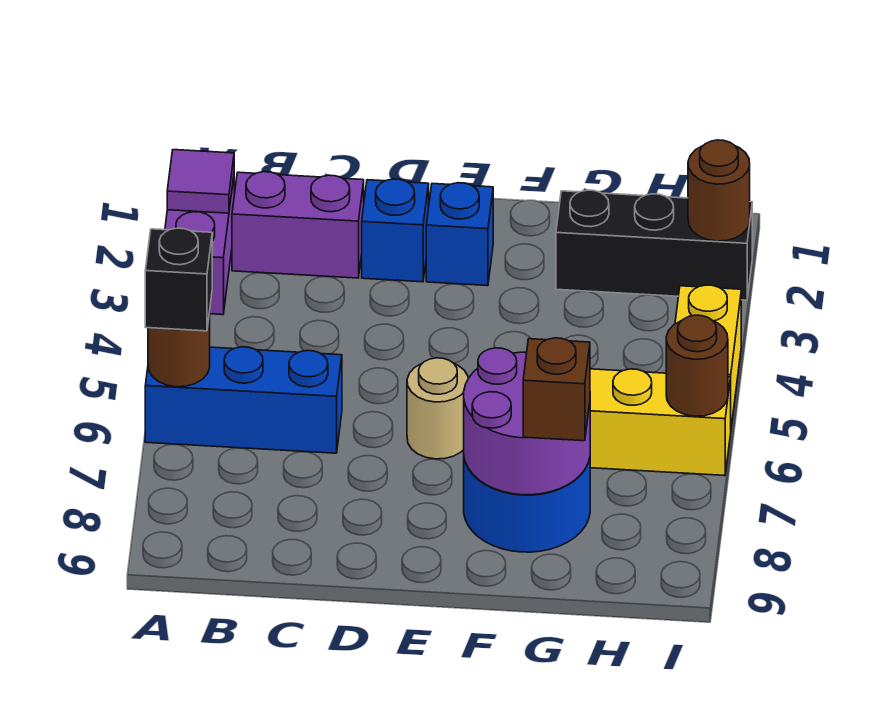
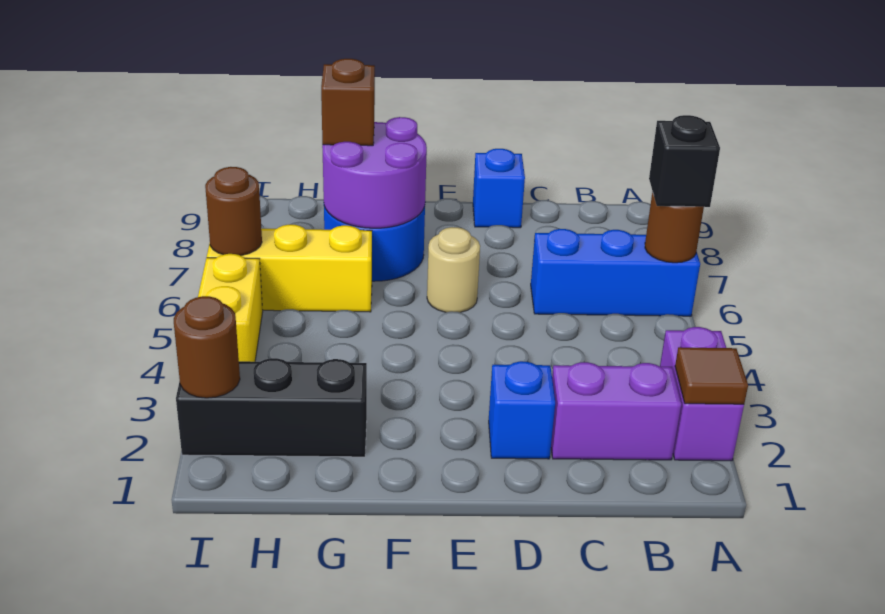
purple 1x1 tile [167,150,234,213] -> brown 1x1 tile [675,347,748,404]
blue 1x1 brick [426,183,493,286] -> blue 1x1 brick moved to [473,149,525,228]

